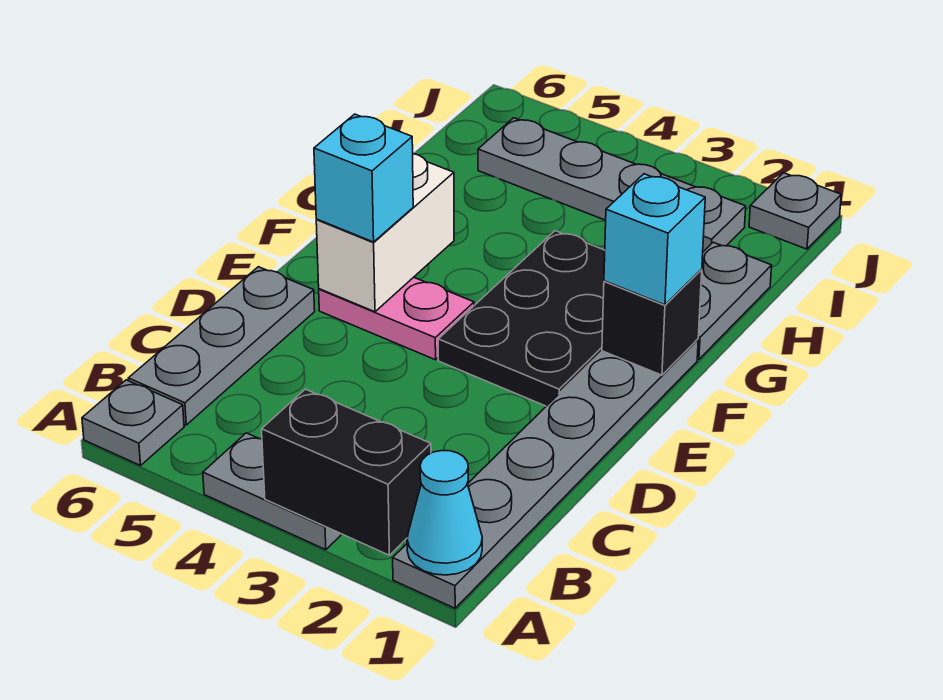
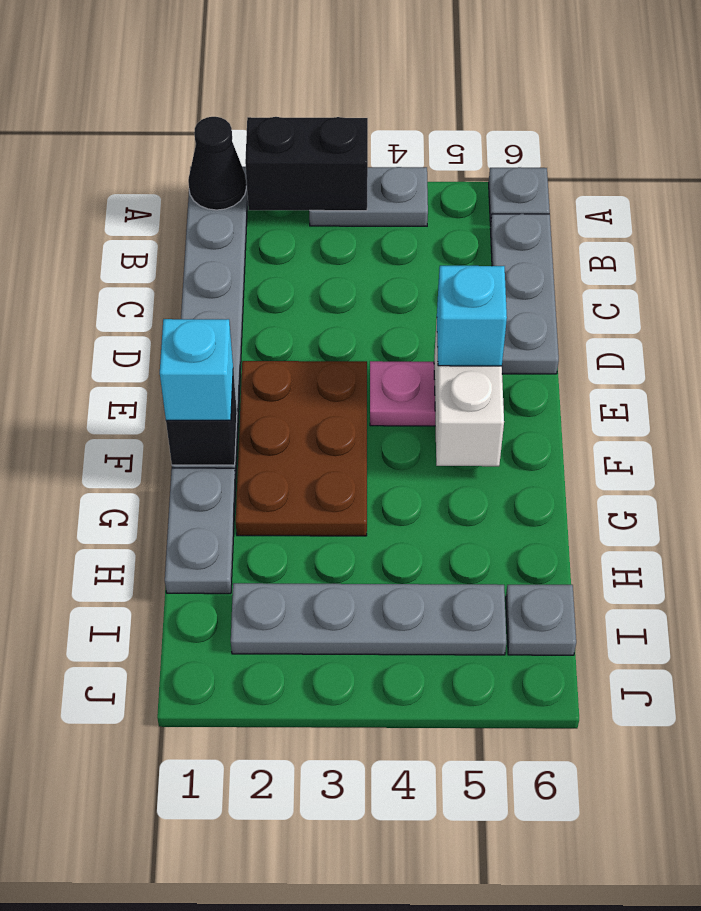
cyan 1x1 cone [407,451,482,575] -> black 1x1 cone [188,117,246,210]
black 2x3 plate [438,231,605,406] -> brown 2x3 plate [236,361,367,536]
grey 1x1 plate [749,173,841,249] -> grey 1x1 plate moved to [506,585,576,655]

